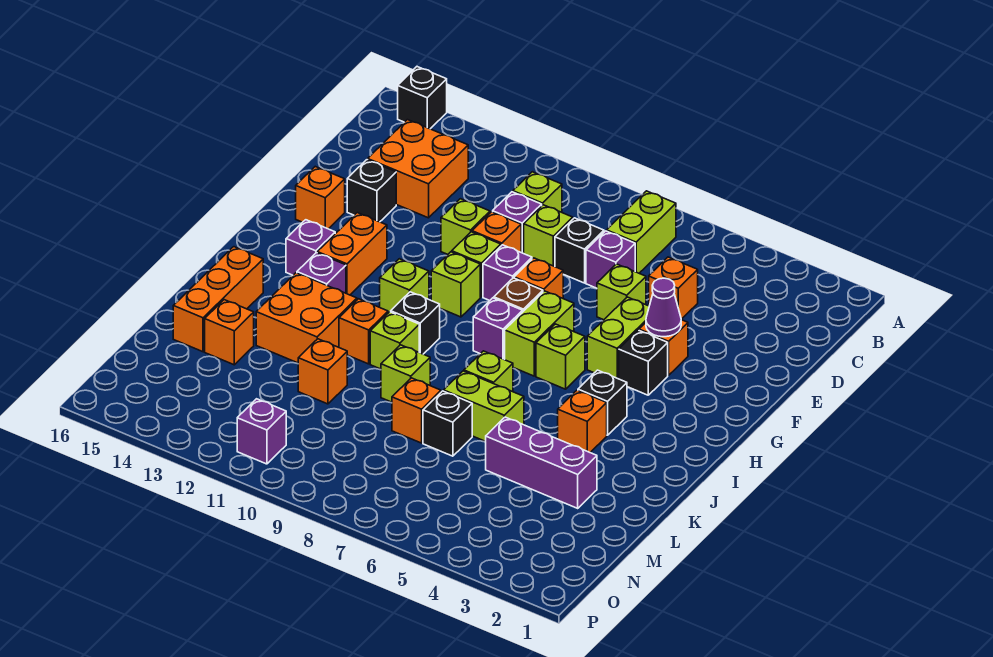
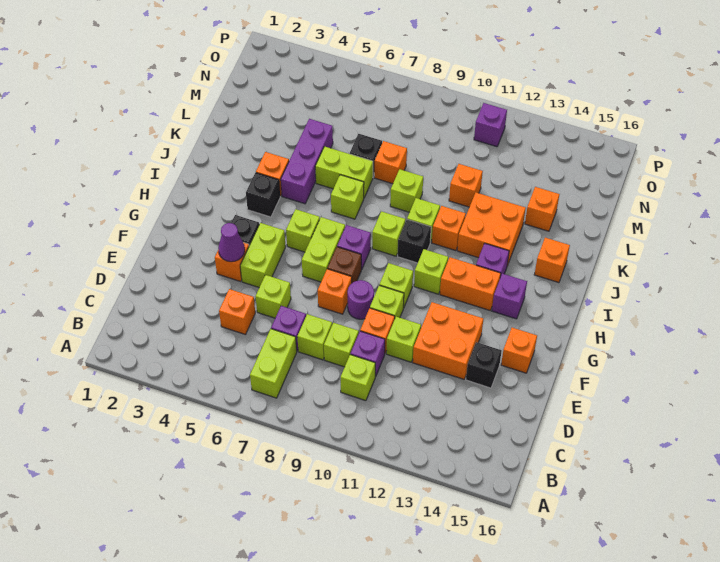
black 1x1 brick [398,67,447,129] -> none
orange 2x2 brick [368,120,468,218] -> orange 2x2 brick moved to [413,302,483,379]
black 1x1 brick [555,218,604,283] -> lime 1x1 brick [297,314,332,360]
purple 1x1 brick [483,245,532,301] -> purple 1x1 round brick [348,280,374,319]
orange 1x2 brick [317,213,387,295] -> orange 1x2 brick turned to [440,257,501,310]
none -> lime 1x1 brick [372,211,406,256]
orange 1x3 brick [173,247,263,352] -> orange 1x1 brick [534,238,570,283]
purple 1x3 brick [486,417,597,508] -> purple 1x3 brick turned to [281,119,333,204]

